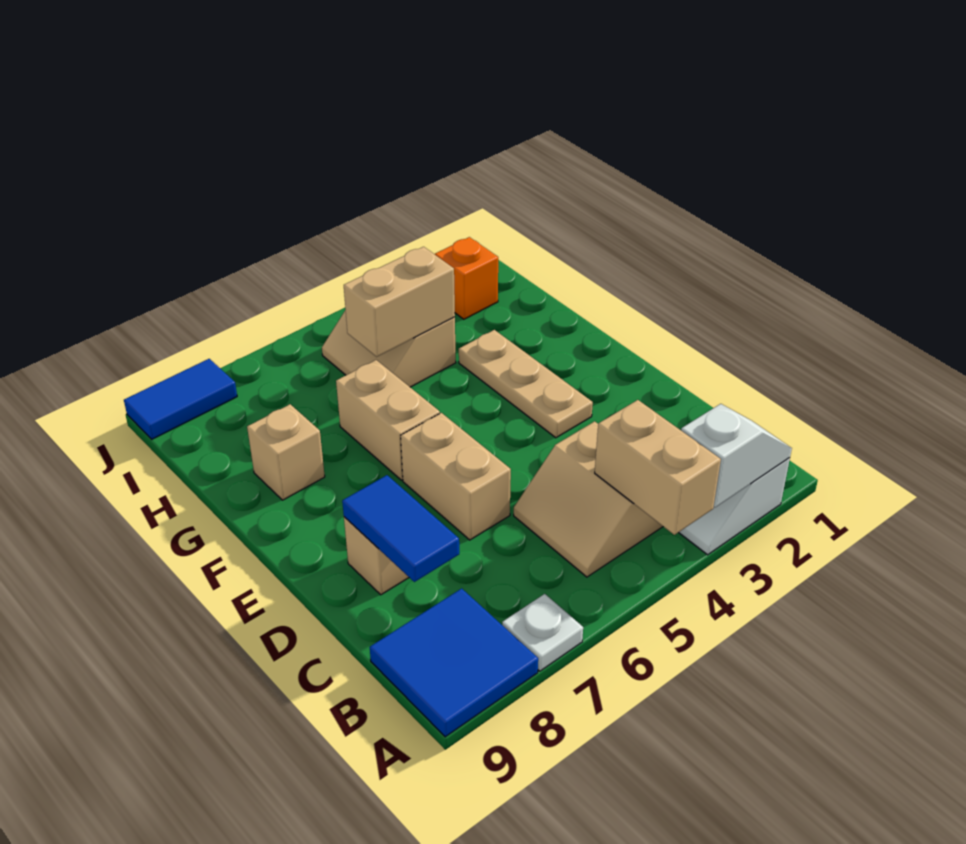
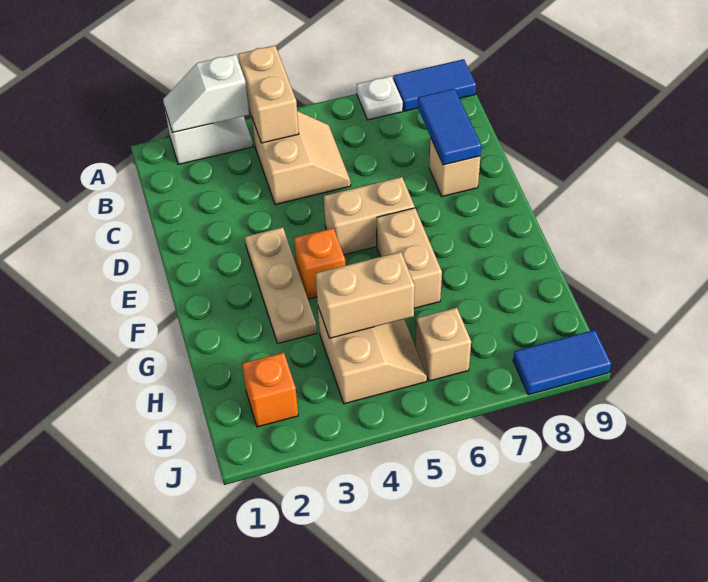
blue 2x2 tile [370,588,538,737] -> blue 1x2 tile [393,59,476,111]
tan 1x2 brick [401,413,511,540] -> tan 1x2 brick turned to [324,177,415,255]
none -> orange 1x1 brick [294,228,345,299]
tan 1x1 brick [247,404,325,500] -> tan 1x1 brick moved to [416,308,471,381]

